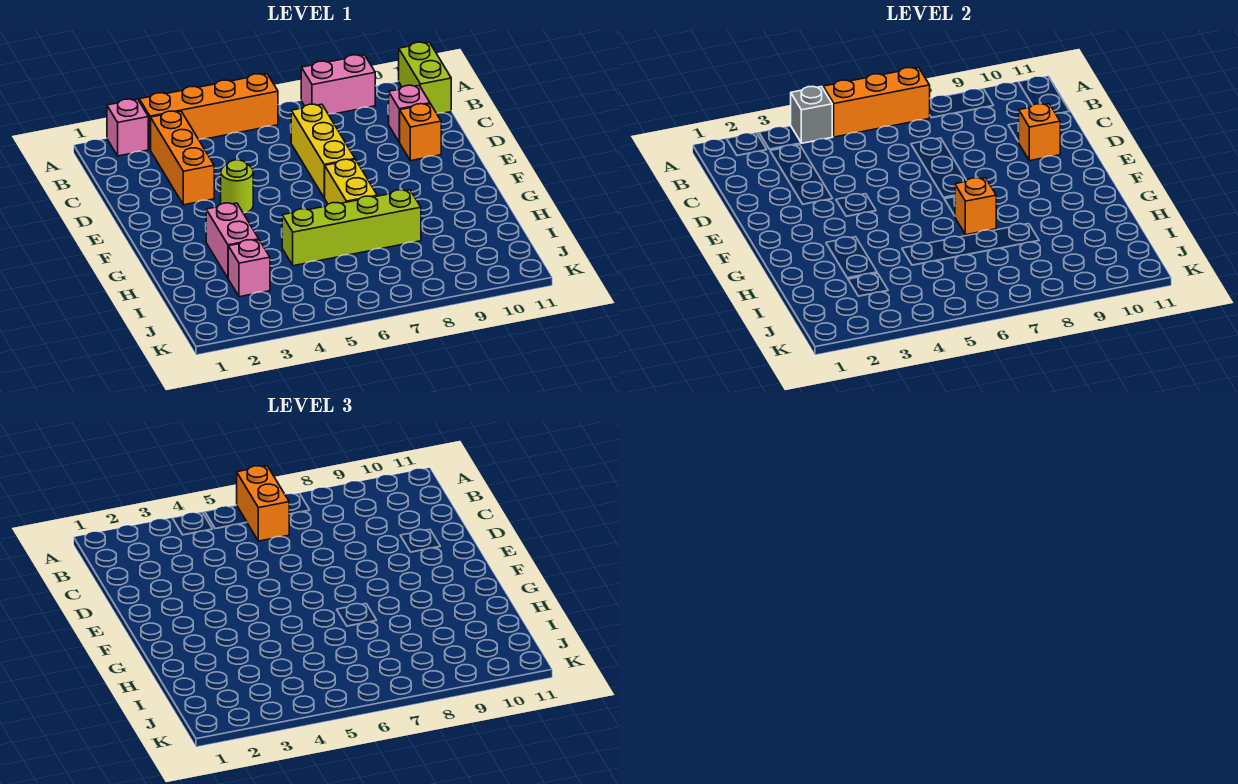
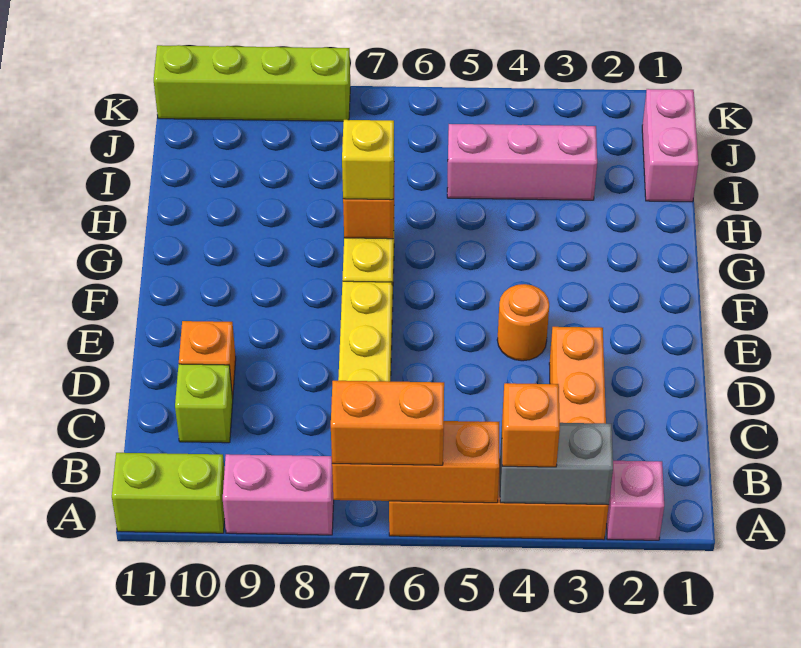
grey 1x1 brick [791,86,832,143] -> grey 1x2 brick [500,423,613,505]
orange 1x2 brick [237,466,289,541] -> orange 1x2 brick turned to [331,381,444,465]
lime 1x2 brick [399,42,451,113] -> lime 1x2 brick turned to [112,453,225,533]
pink 1x1 brick [389,85,430,142] -> lime 1x1 brick [175,364,233,443]
orange 1x1 brick [1018,104,1060,161] -> orange 1x1 brick moved to [502,383,560,467]
lime 1x1 round brick [221,160,253,213] -> orange 1x1 round brick [497,284,549,361]
pink 1x2 brick [206,203,259,278] -> pink 1x2 brick moved to [642,89,698,202]
none -> yellow 1x1 brick [342,120,394,200]
lime 1x4 brick [282,190,421,266] -> lime 1x4 brick moved to [154,45,350,121]
pink 1x1 brick [228,240,270,297] -> pink 1x3 brick [447,124,597,200]

